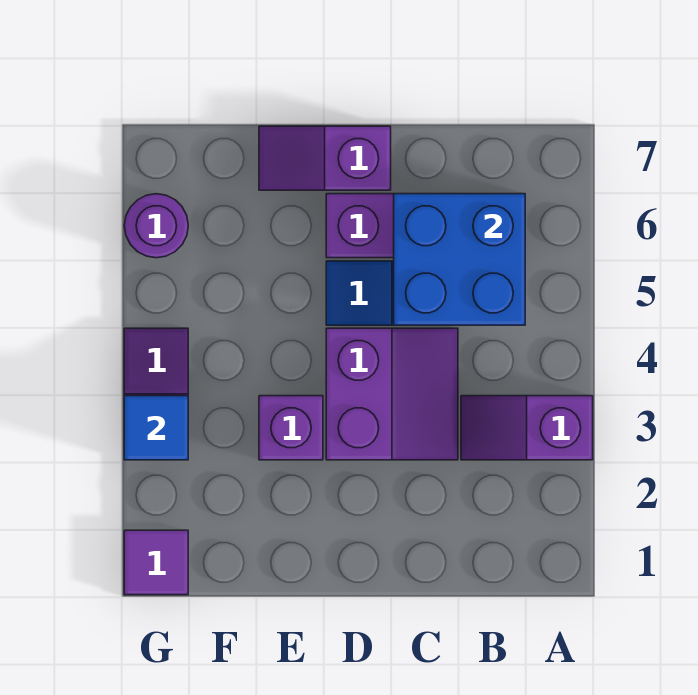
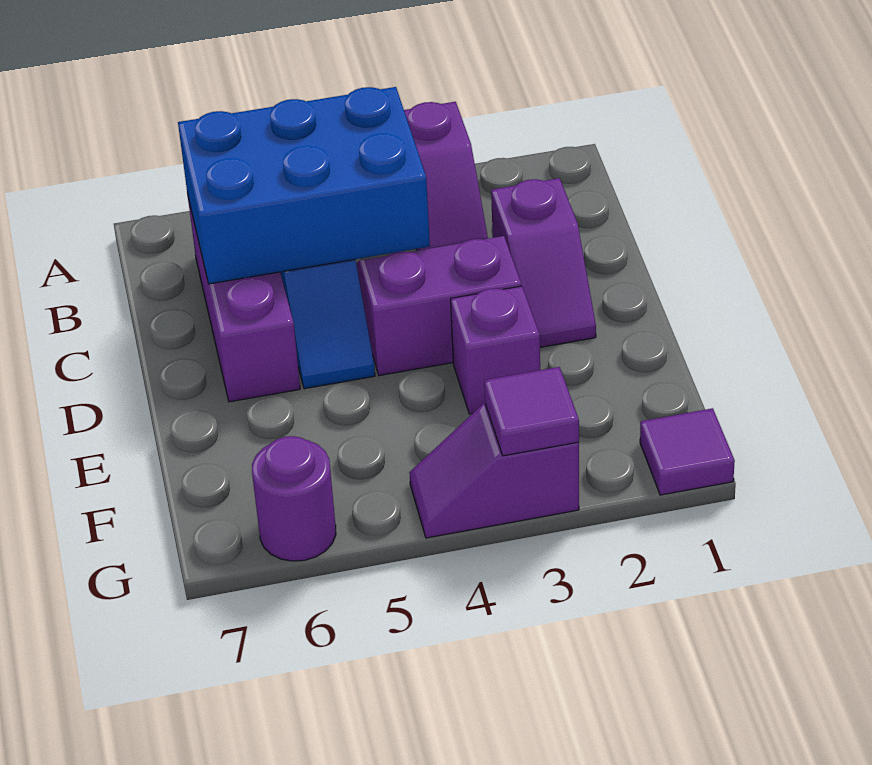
blue 2x2 brick [394,194,525,325] -> blue 2x3 brick [178,87,430,284]
purple 1x2 slope [259,126,391,190] -> purple 1x2 slope moved to [491,178,596,347]
blue 1x1 tile [124,396,188,460] -> purple 1x1 tile [484,367,579,456]

